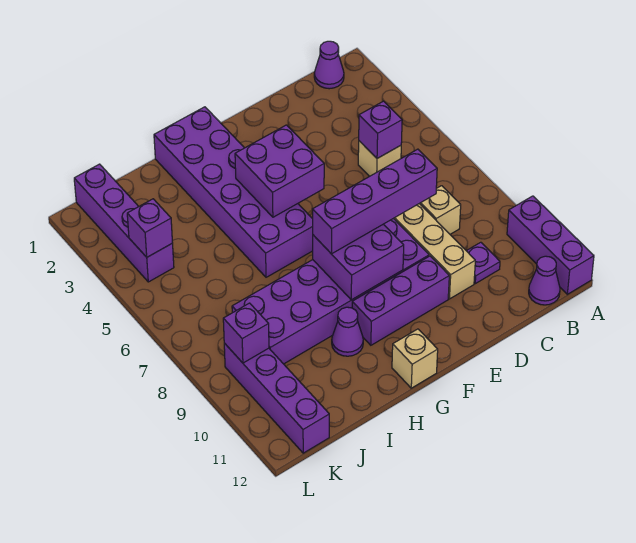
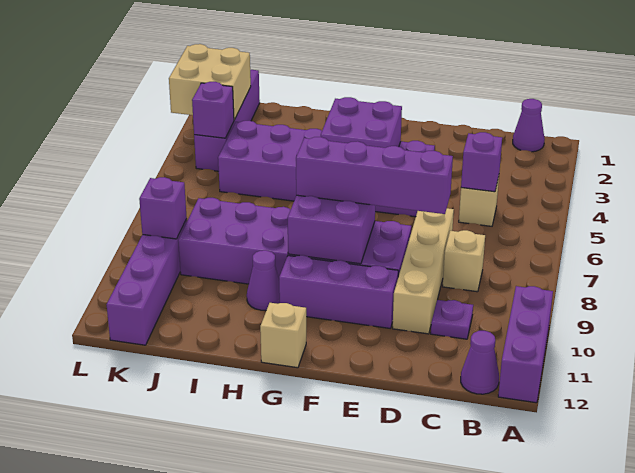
purple 2x6 brick [154,107,313,277] -> purple 2x6 brick turned to [218,121,435,217]
none -> tan 2x2 brick [169,44,251,120]

